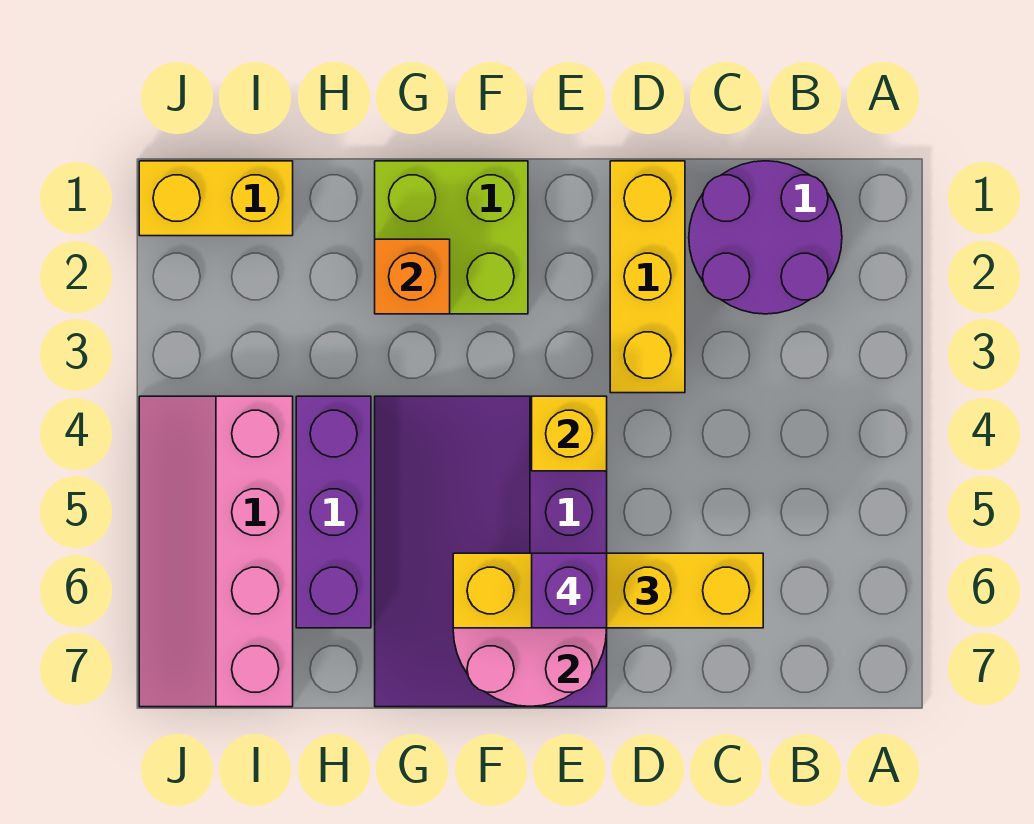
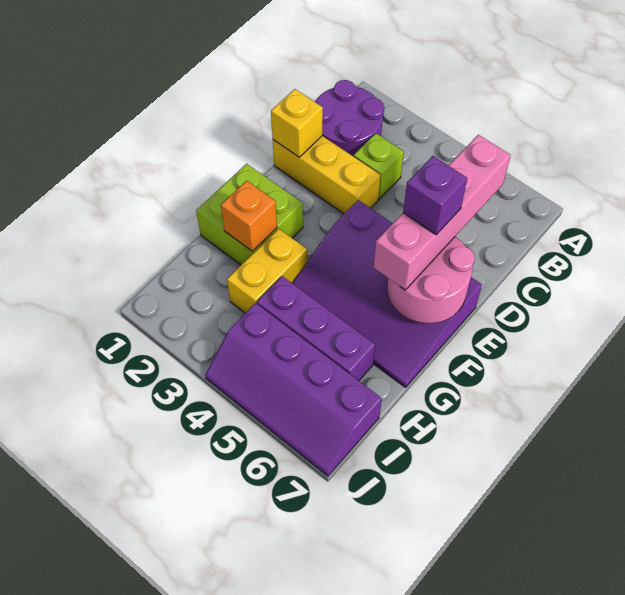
none -> lime 1x1 brick [354,134,404,199]
yellow 1x4 brick [453,553,763,628] -> pink 1x4 brick [374,135,511,290]
yellow 1x1 brick [532,396,607,471] -> yellow 1x1 brick moved to [271,89,323,157]
yellow 1x2 brick [139,161,293,236] -> yellow 1x2 brick moved to [227,229,307,313]
pink 2x4 slope [139,396,293,707] -> purple 2x4 slope [205,303,382,476]

